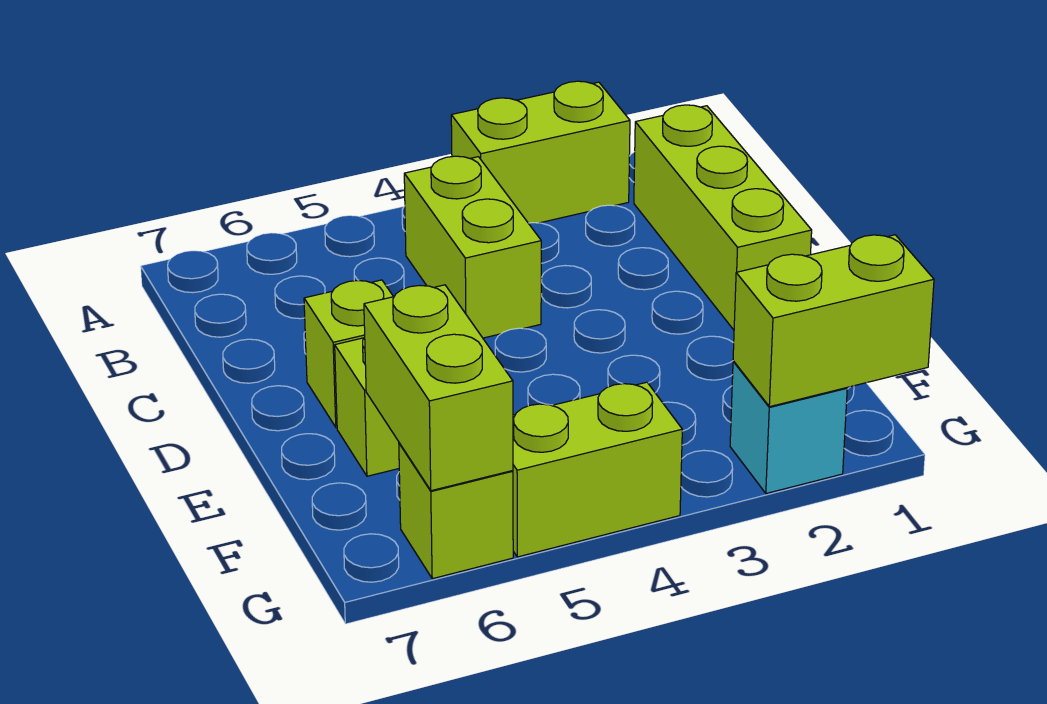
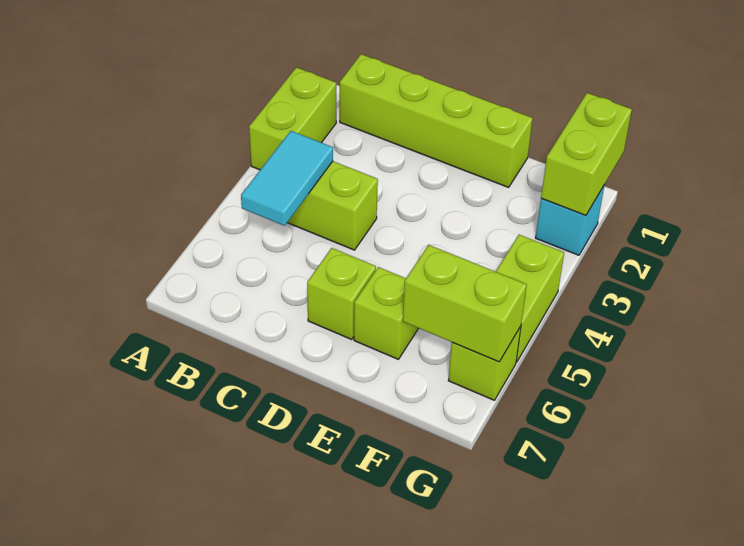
lime 1x3 brick [634,105,812,330] -> lime 1x4 brick [340,54,533,187]
none -> cyan 1x2 tile [241,131,333,226]

